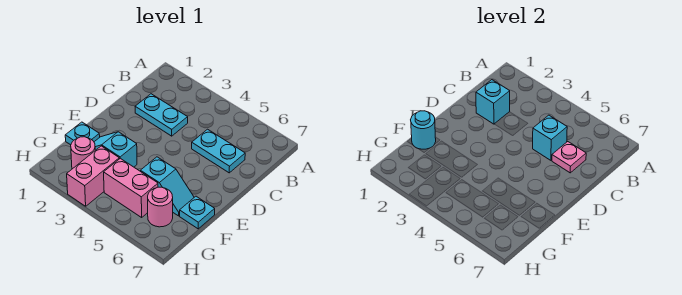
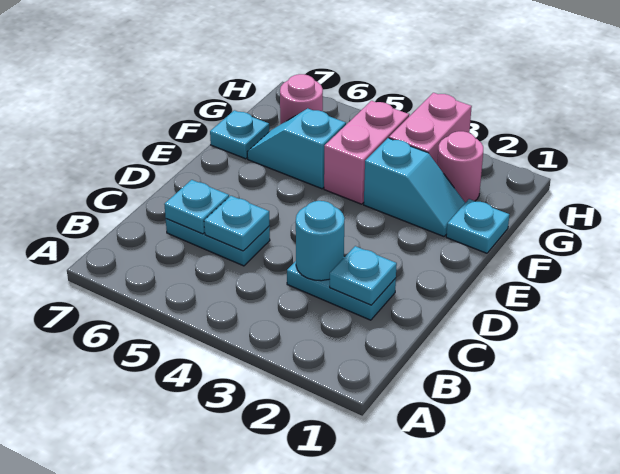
cyan 1x1 brick [476,80,510,124] -> cyan 1x1 plate [330,246,397,305]
cyan 1x1 brick [533,115,567,160] -> cyan 1x1 plate [204,196,269,251]
pink 1x1 plate [552,142,586,173] -> cyan 1x1 plate [164,180,229,234]
cyan 1x1 round brick [411,111,436,149] -> cyan 1x1 round brick moved to [296,201,345,281]
pink 1x2 brick [104,158,158,217] -> pink 1x2 brick turned to [324,101,409,204]

